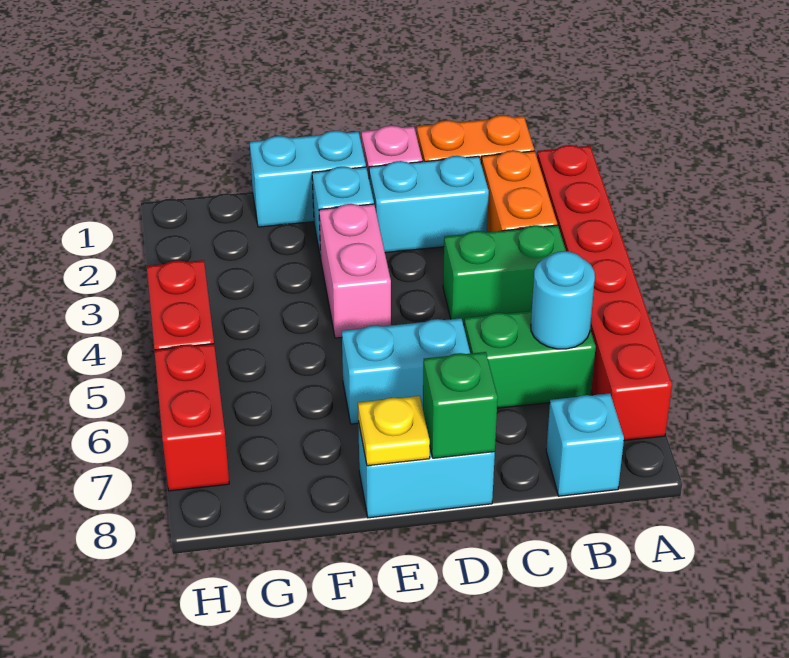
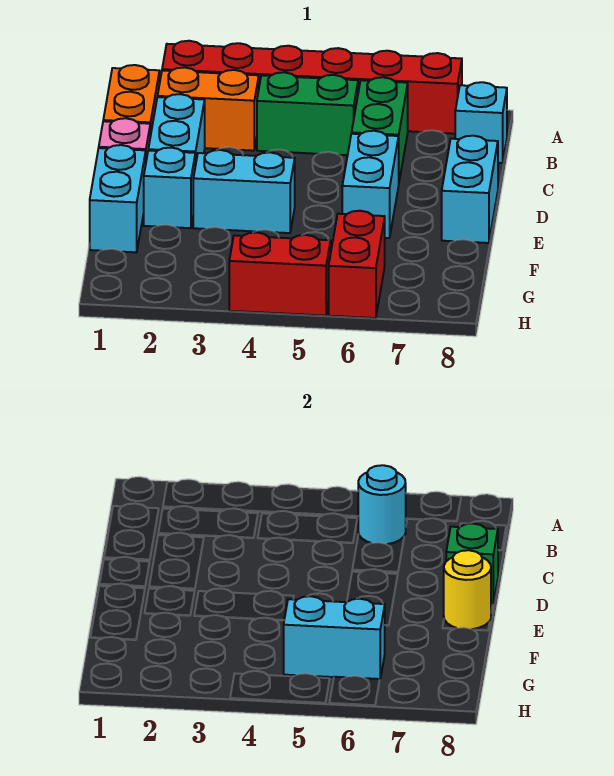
green 1x2 brick [443,225,566,325] -> green 1x2 brick turned to [257,72,358,155]
pink 1x2 brick [319,204,391,338] -> cyan 1x2 brick [193,150,295,233]
yellow 1x1 plate [358,396,430,466] -> yellow 1x1 round brick [444,550,491,629]
none -> cyan 1x2 brick [284,596,385,679]
red 1x2 brick [154,344,229,491] -> red 1x2 brick turned to [329,211,385,318]

